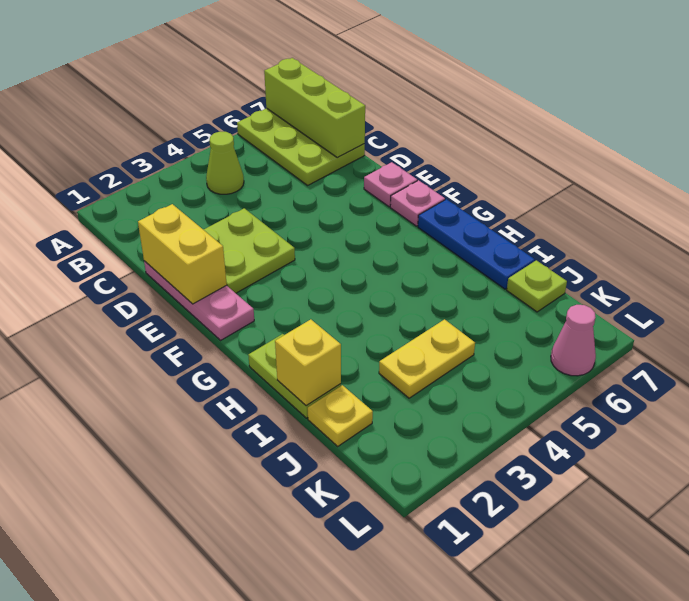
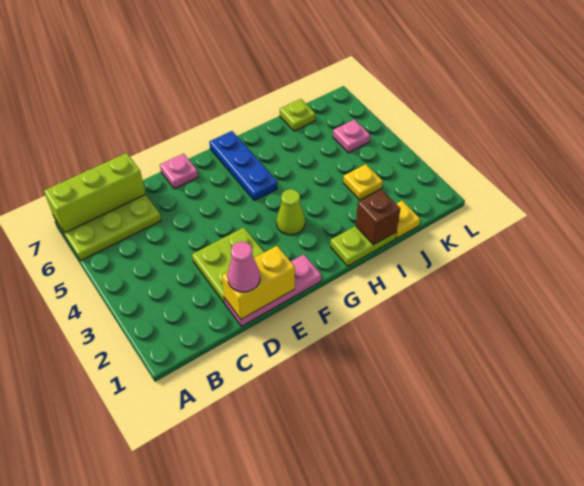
lime 1x1 cone [206,132,244,194] -> lime 1x1 cone moved to [276,189,305,235]
pink 1x1 plate [390,180,445,226] -> pink 1x1 plate moved to [333,119,370,153]
blue 1x3 plate [418,199,535,289] -> blue 1x3 plate turned to [209,131,277,201]
yellow 1x1 brick [275,319,341,406] -> brown 1x1 brick [356,190,400,245]
yellow 1x2 plate [379,319,475,398] -> yellow 1x1 plate [343,164,383,200]
pink 1x1 cone [551,305,596,376] -> pink 1x1 cone moved to [227,241,260,292]

